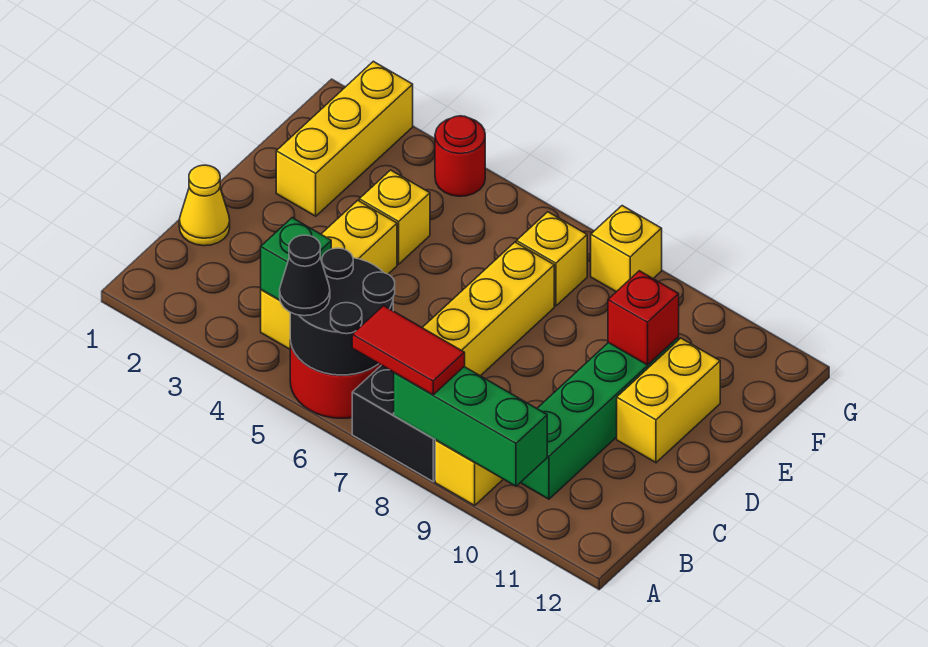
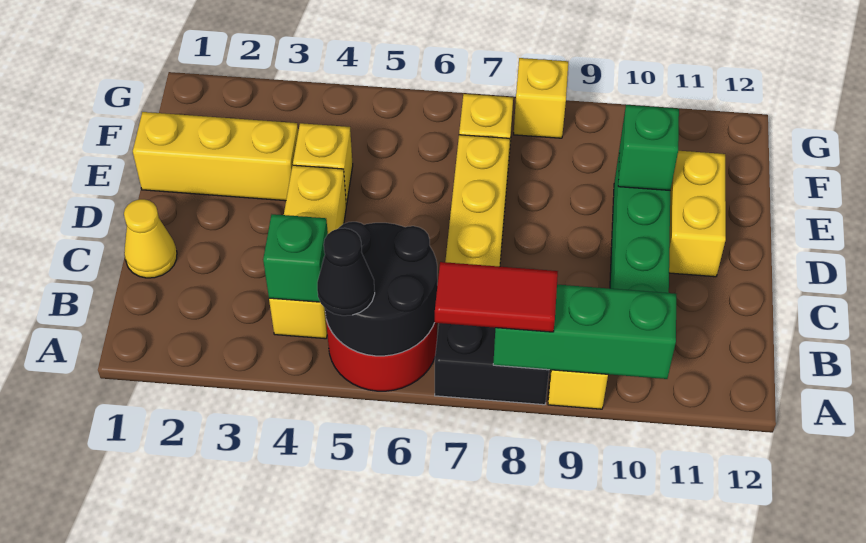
yellow 1x3 brick [276,61,413,216] -> yellow 1x3 brick turned to [133,112,298,201]
red 1x1 brick [608,271,679,365] -> green 1x1 brick [618,105,679,190]
red 1x1 round brick [435,116,485,196] -> none

